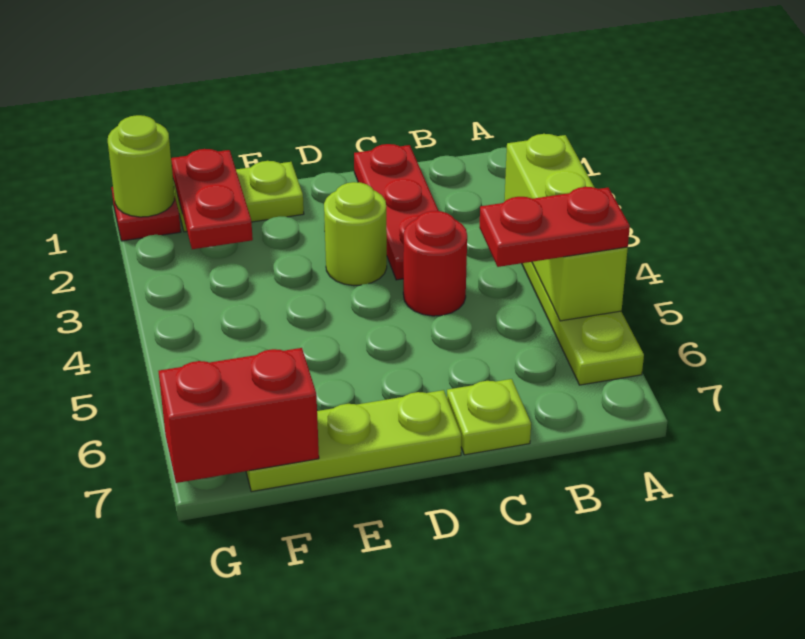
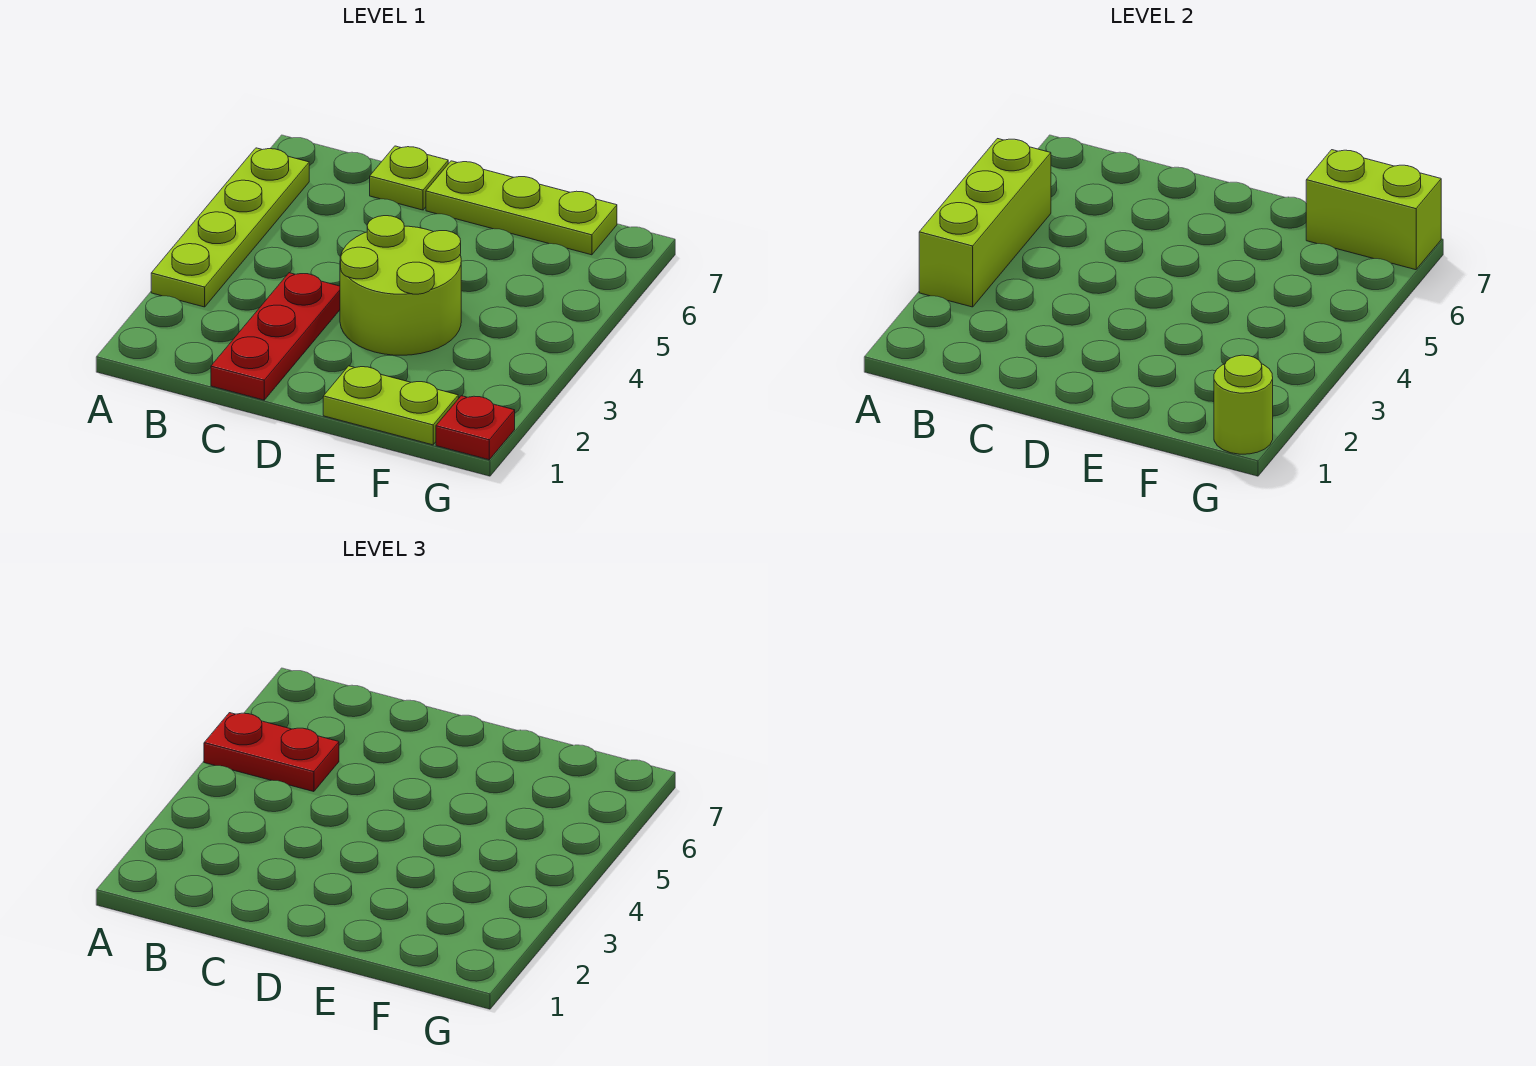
red 1x1 round brick [403,211,467,316] -> none
lime 1x1 round brick [324,182,387,286] -> lime 2x2 round brick [340,216,461,355]
red 1x2 plate [171,149,253,249] -> none
red 1x2 brick [159,348,319,483] -> lime 1x2 brick [1306,150,1441,270]

